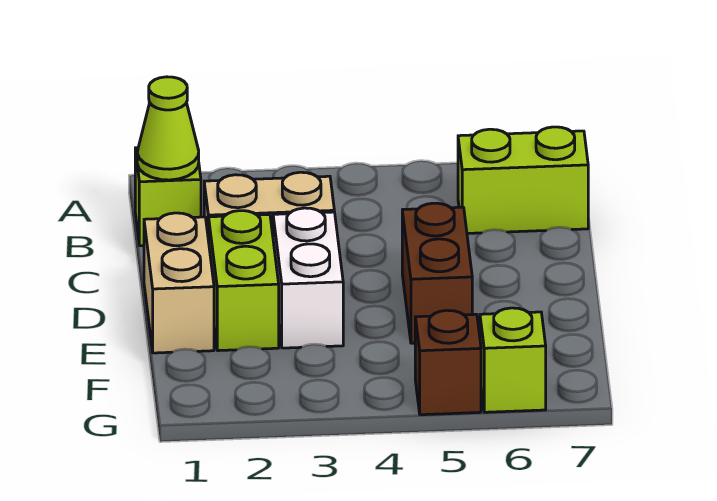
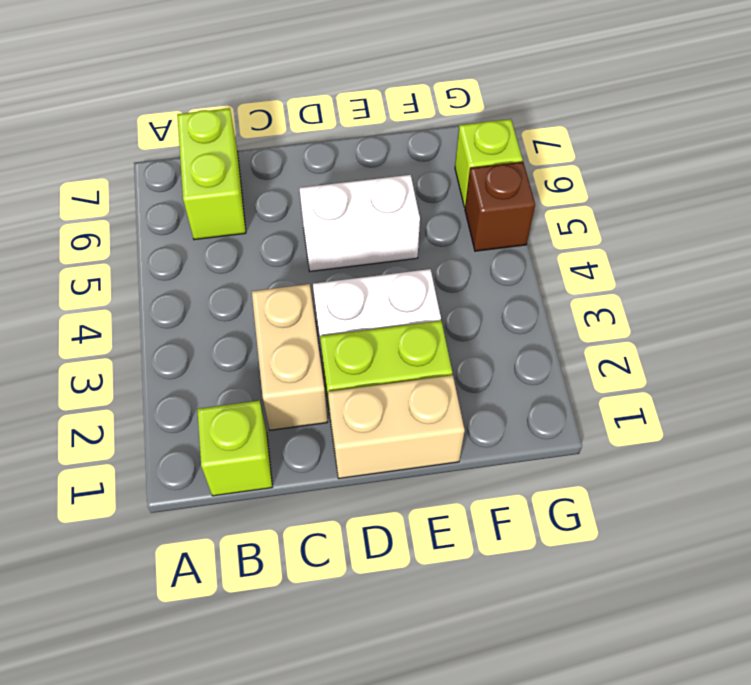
lime 1x1 cone [137,77,199,180] -> none
brown 1x2 brick [402,203,472,343] -> white 1x2 brick [299,175,420,271]

